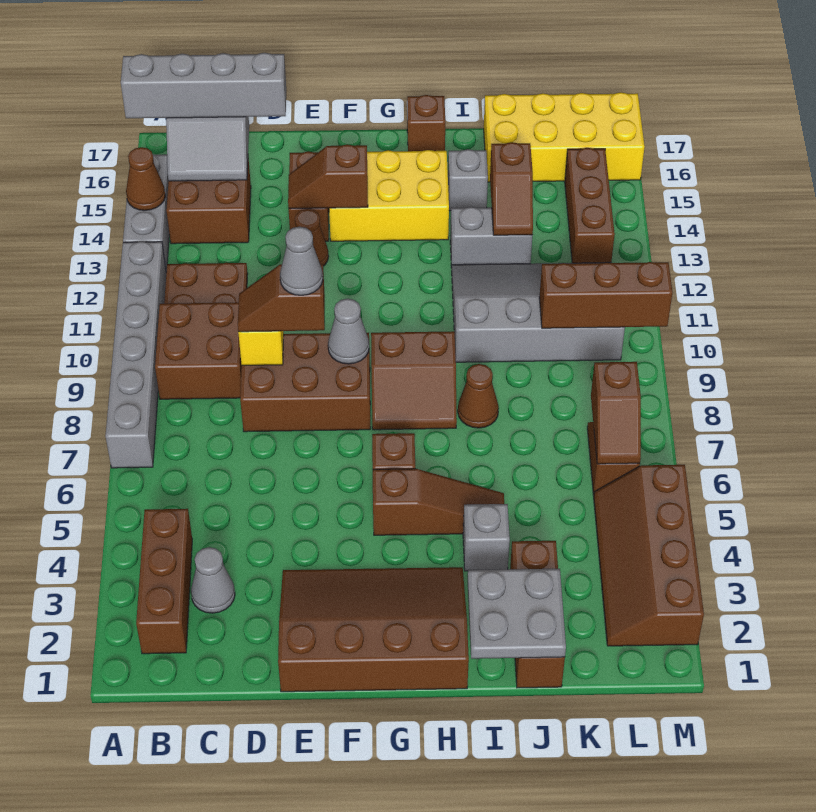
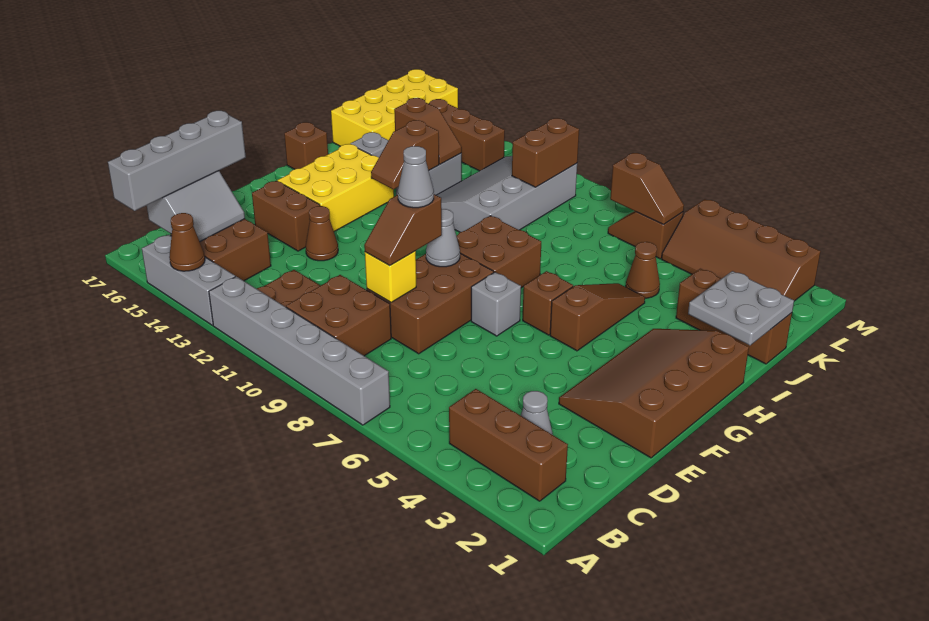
brown 1x2 slope [288,144,368,208] -> brown 1x2 slope moved to [371,120,439,190]
brown 2x2 slope [371,331,457,430] -> brown 2x2 brick [457,216,541,288]
grey 1x1 brick [463,504,510,571] -> grey 1x1 brick moved to [471,272,521,336]
brown 1x1 cone [458,364,499,428] -> brown 1x1 cone moved to [626,242,660,298]
brown 1x3 brick [539,262,672,328] -> brown 1x2 brick [512,118,579,187]

